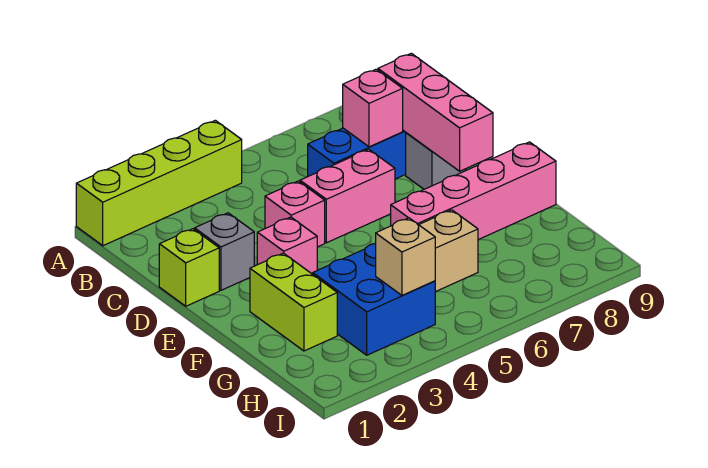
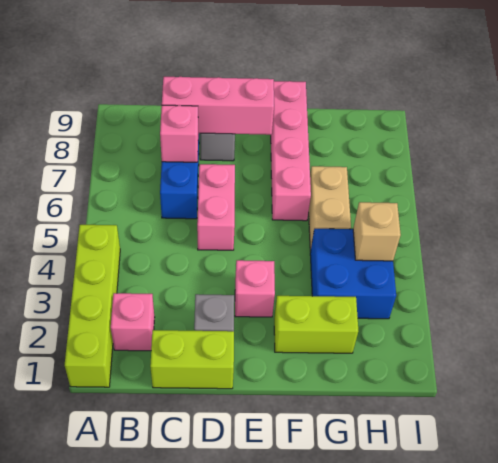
lime 1x1 brick [159,229,219,306] -> lime 1x2 brick [150,330,234,389]
pink 1x1 brick [265,181,325,247] -> pink 1x1 brick moved to [111,293,155,351]

